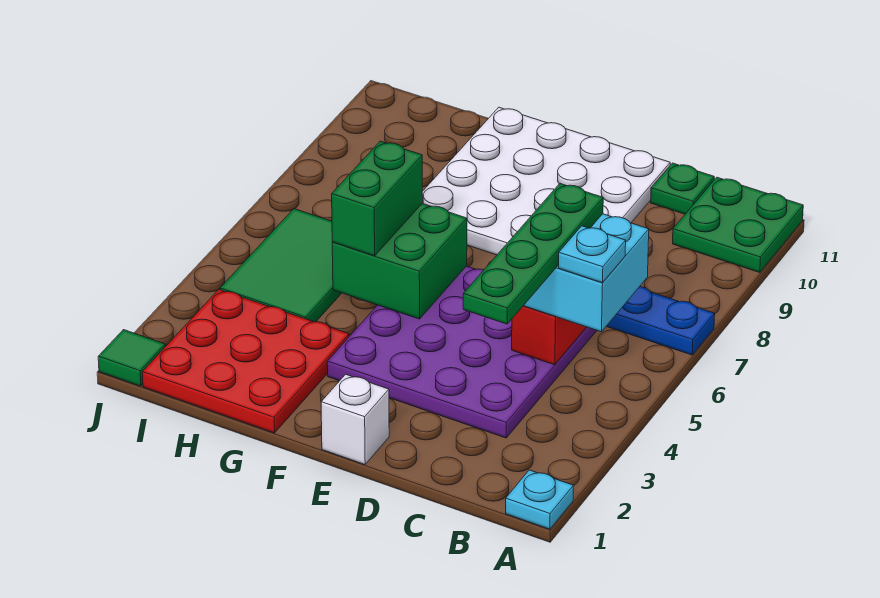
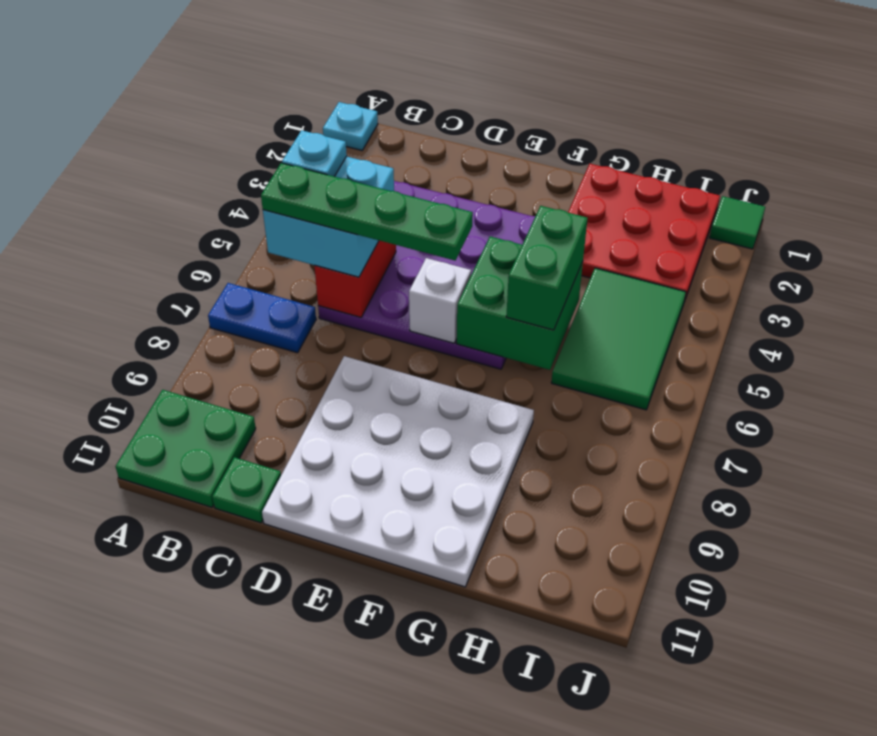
green 1x4 plate [463,184,603,324] -> green 1x4 plate turned to [261,163,473,260]
white 1x1 brick [321,374,389,465] -> white 1x1 brick moved to [409,258,471,343]

